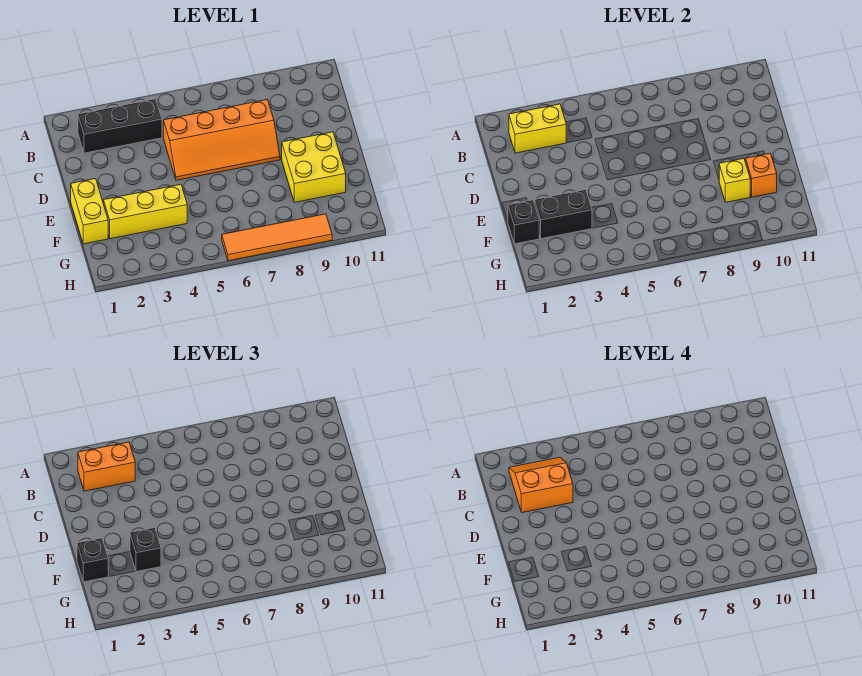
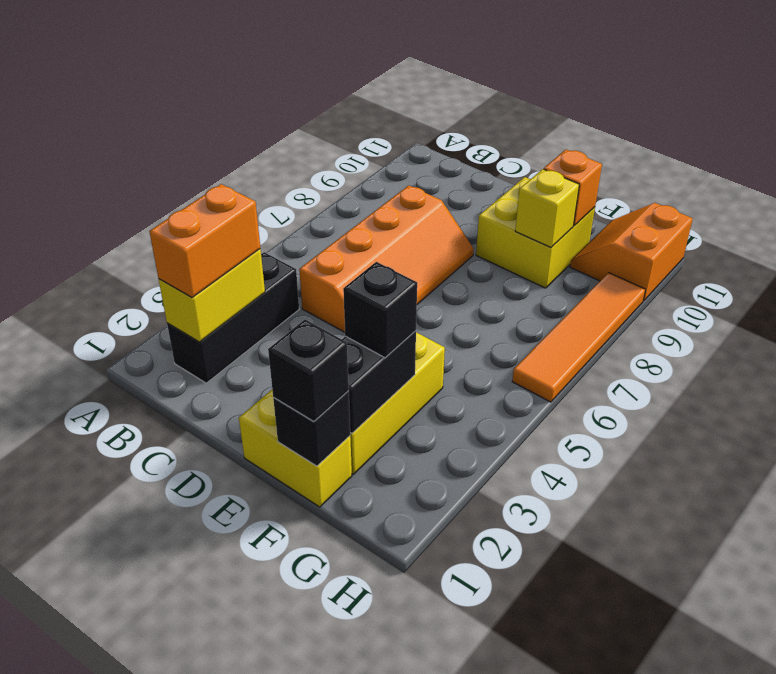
orange 2x2 slope [509,457,573,512] -> orange 2x2 slope moved to [570,203,693,301]

